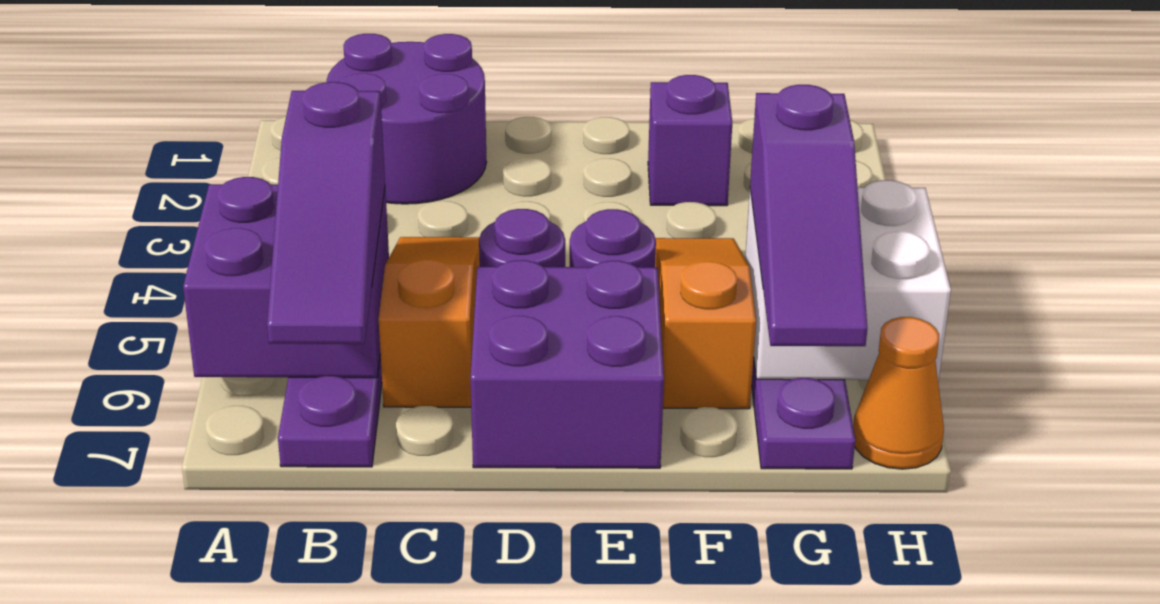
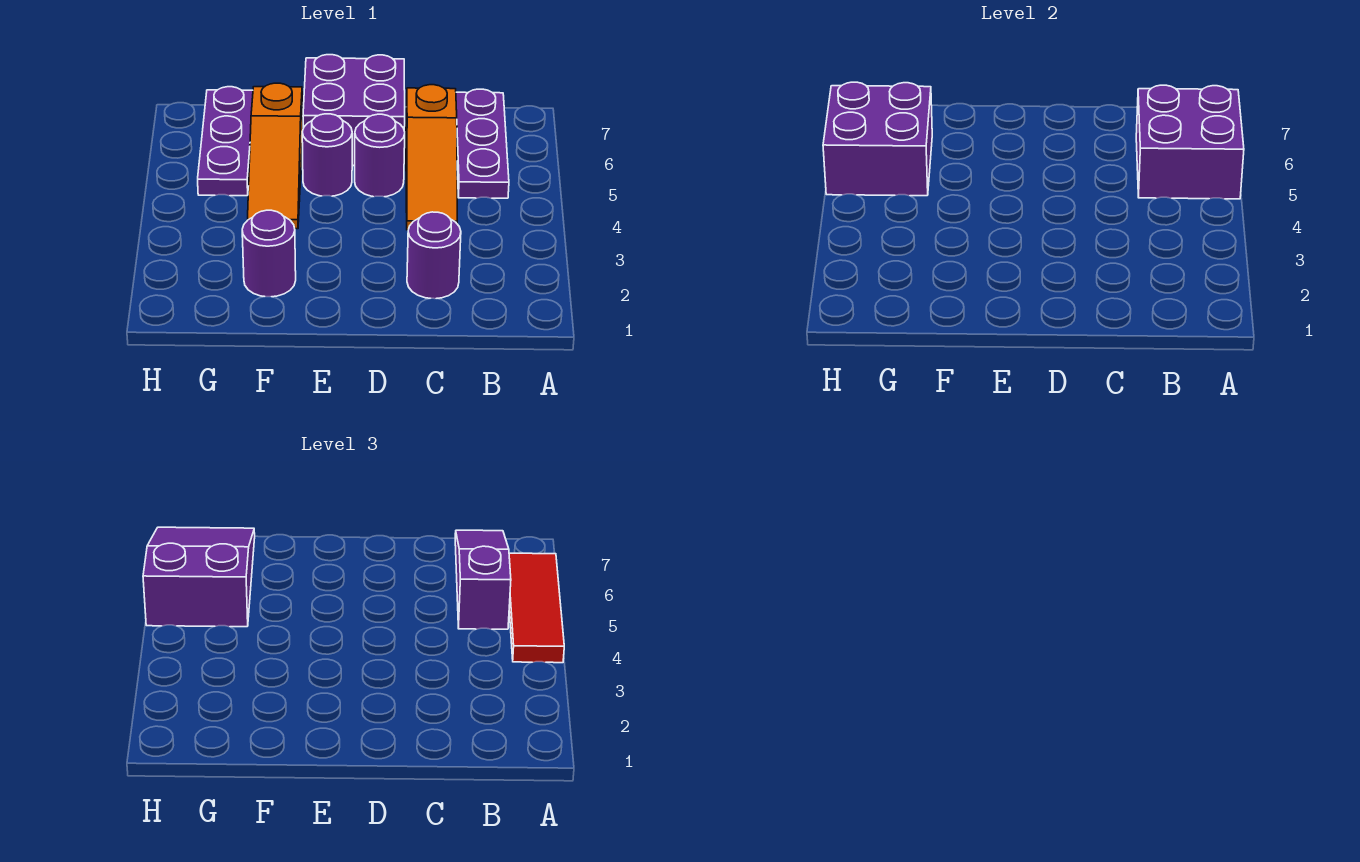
none -> red 1x3 tile [509,553,564,663]
purple 2x2 round brick [327,34,486,204] -> purple 1x1 round brick [407,212,461,299]
purple 1x1 brick [648,75,732,206] -> purple 1x1 round brick [242,210,296,297]
white 2x2 brick [745,180,951,380] -> purple 2x2 brick [823,82,932,196]
purple 1x3 slope [750,85,867,346] -> purple 2x3 slope [143,527,255,627]
orange 1x1 cone [853,317,944,469] -> none

